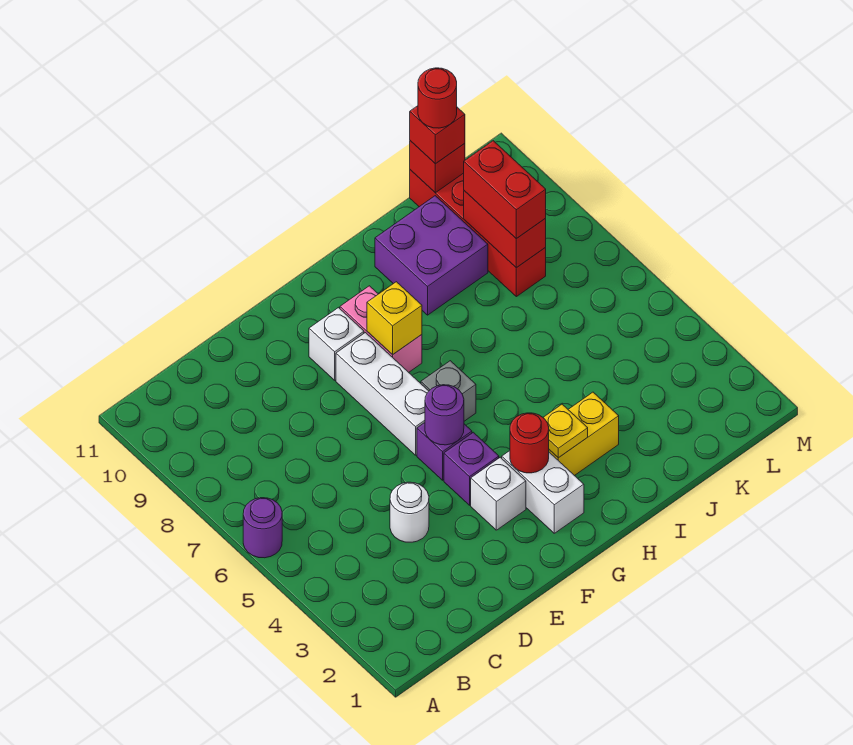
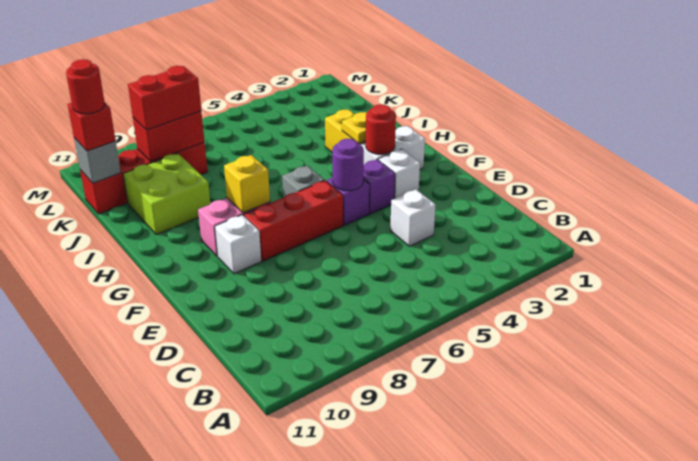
purple 1x1 round brick [243,498,282,558] -> none
white 1x1 round brick [390,482,429,542] -> white 1x1 brick [390,189,435,246]
white 1x3 brick [336,333,429,455] -> red 1x3 brick [244,181,343,261]
purple 2x2 brick [375,196,488,315] -> lime 2x2 brick [123,153,210,235]
red 1x1 brick [410,141,465,193] -> grey 1x1 brick [74,138,121,183]

